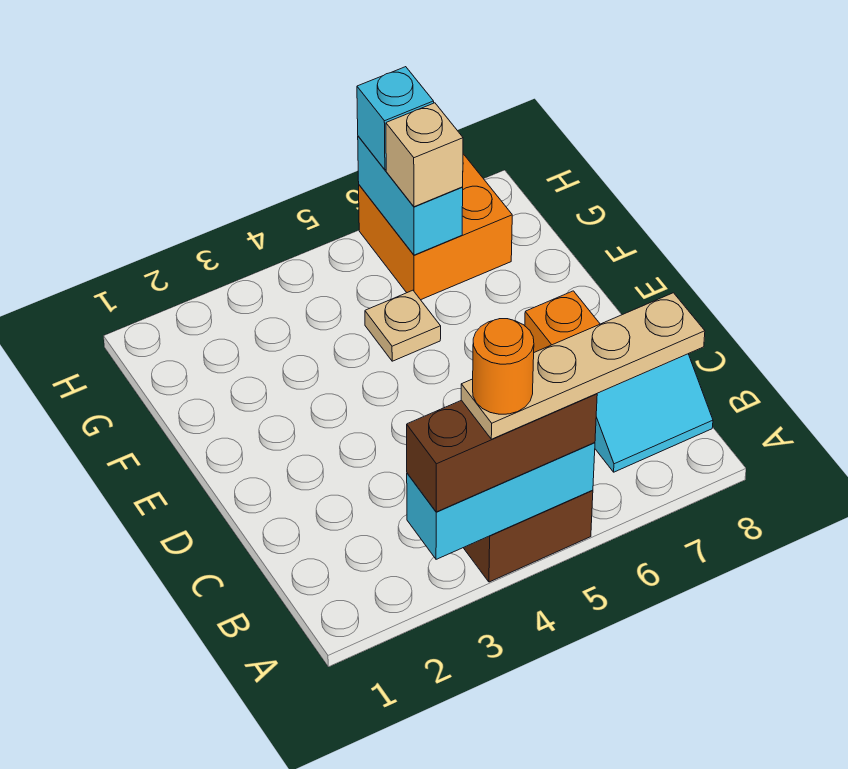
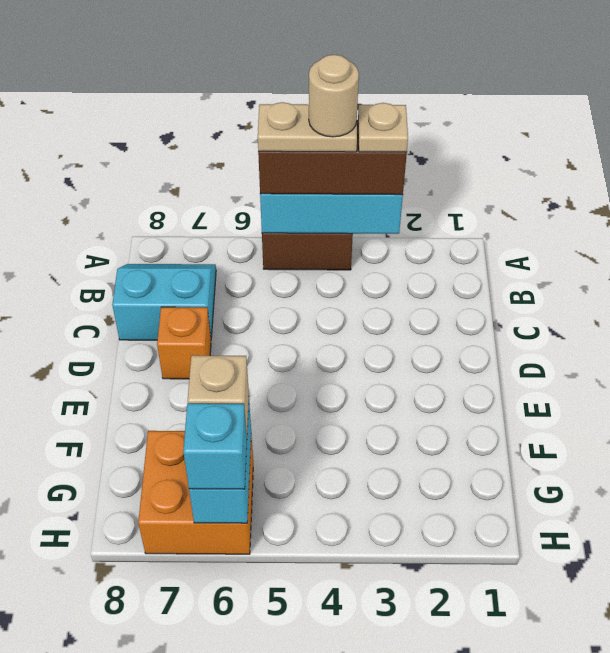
tan 1x4 plate [461,293,705,439] -> tan 1x2 plate [258,102,357,152]
orange 1x1 round brick [473,319,534,414] -> tan 1x1 round brick [309,55,359,137]
tan 1x1 plate [365,290,441,361] -> tan 1x1 plate moved to [358,103,408,152]

